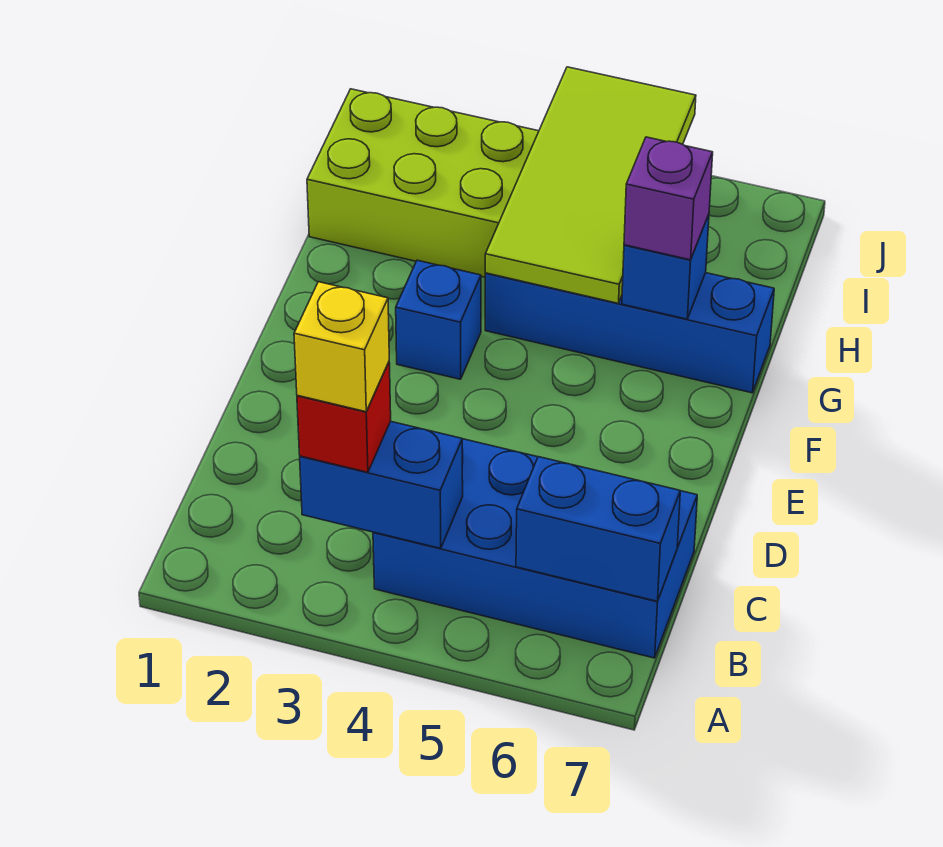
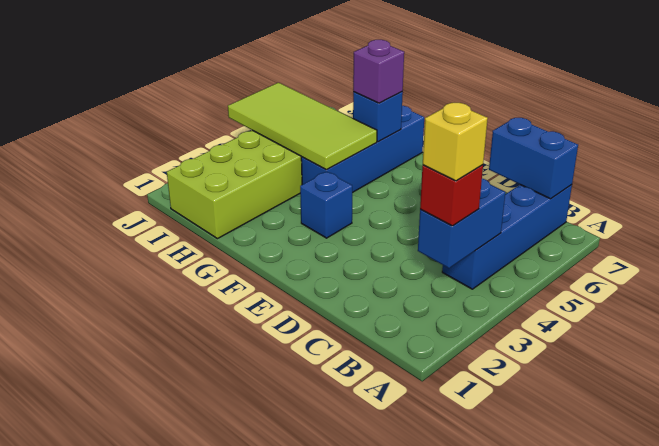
blue 2x4 brick [373,439,697,658] -> blue 1x4 brick [442,185,572,289]
blue 1x2 brick [516,457,680,601] -> blue 1x2 brick turned to [489,118,578,199]

